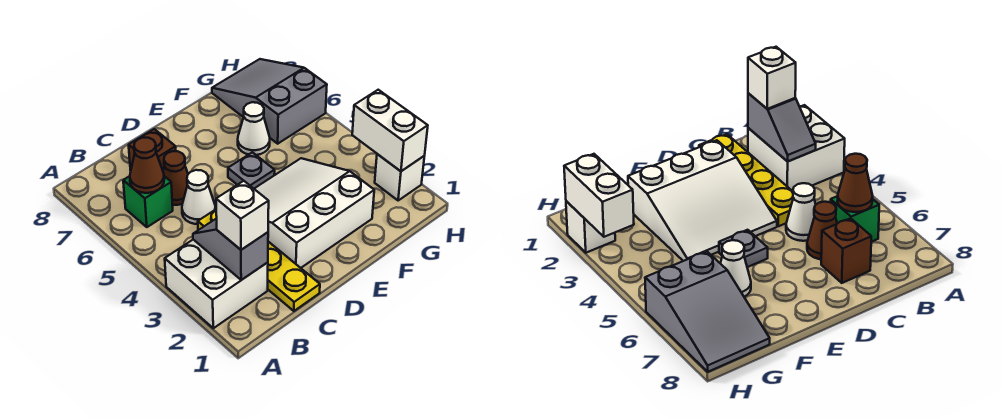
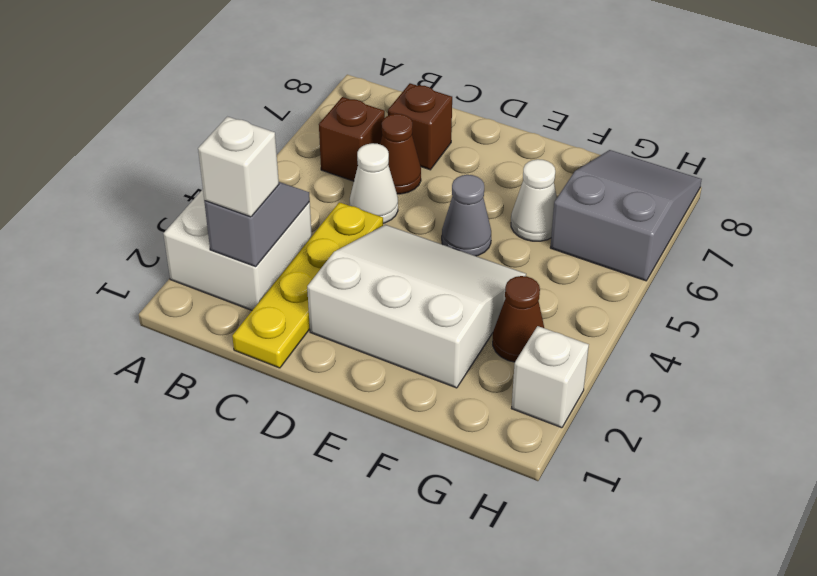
green 1x1 brick [123,176,173,227] -> brown 1x1 brick [319,97,385,181]
brown 1x1 cone [130,138,164,193] -> brown 1x1 cone moved to [493,276,544,362]
grey 1x1 plate [228,152,275,188] -> grey 1x1 cone [442,175,491,256]
white 1x2 brick [352,90,428,171] -> none

